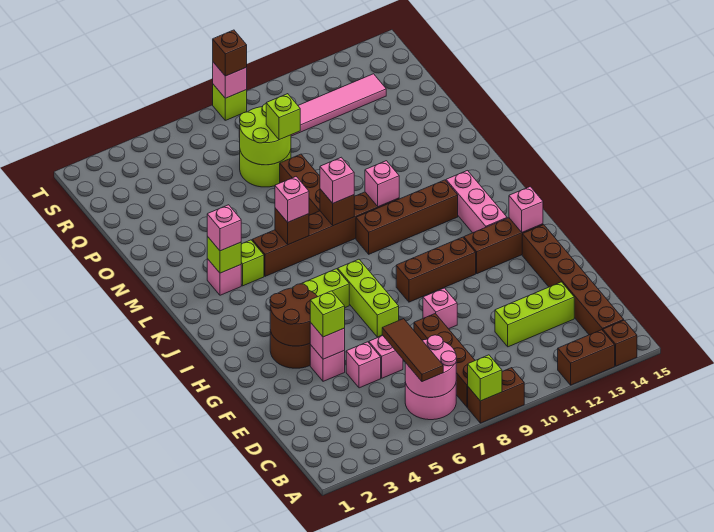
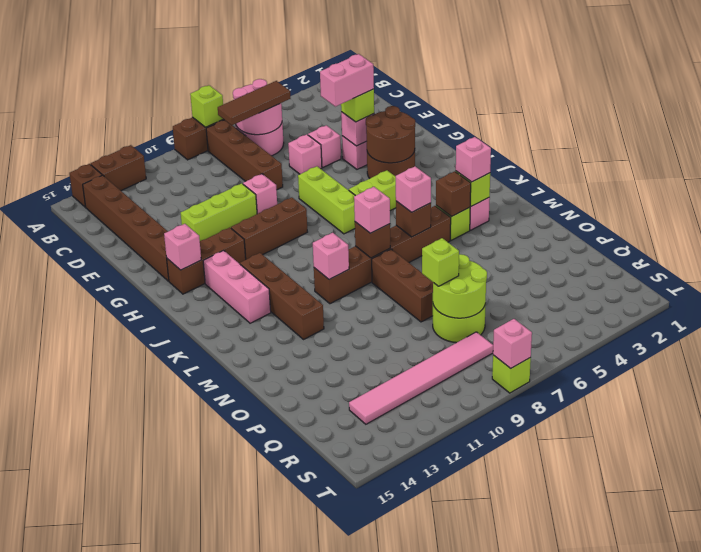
brown 1x3 tile [382,319,443,382] -> brown 1x3 tile turned to [218,81,291,125]
lime 1x3 brick [495,282,574,347] -> lime 1x3 brick moved to [181,183,257,241]
none -> pink 1x2 brick [320,54,374,107]
brown 1x4 brick [356,180,458,254] -> brown 1x4 brick turned to [240,253,324,339]
brown 1x1 brick [213,30,247,76] -> brown 1x1 brick moved to [436,171,471,217]

